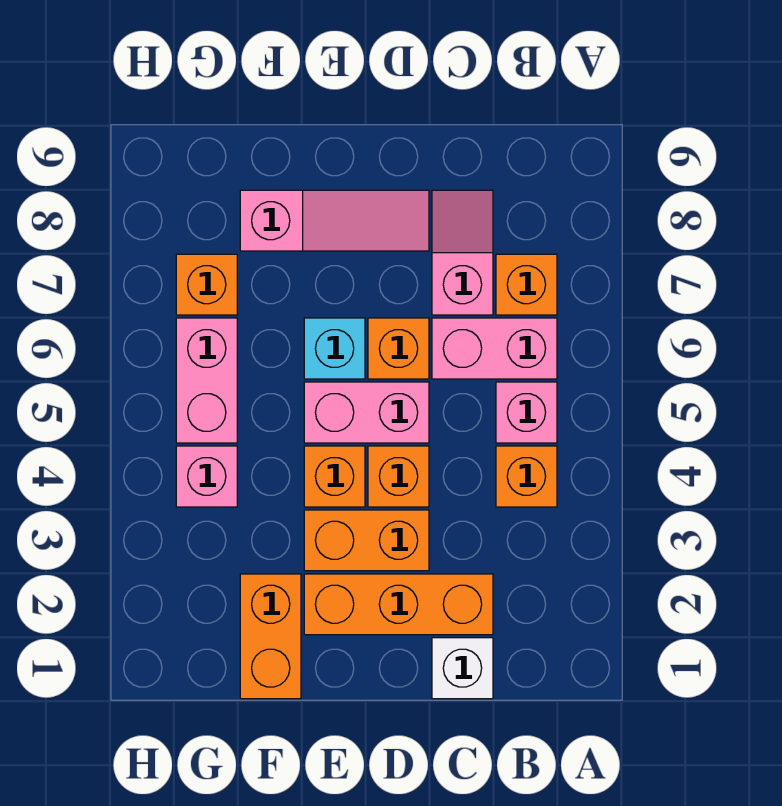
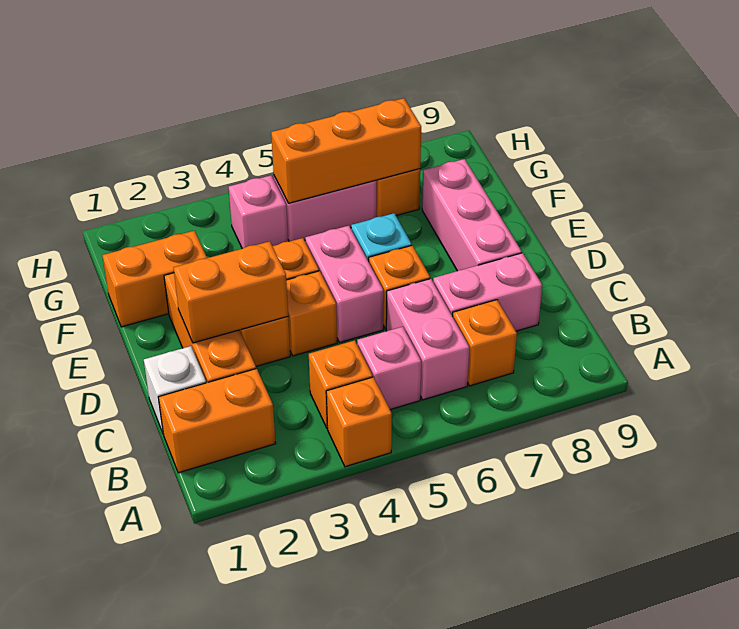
none -> orange 1x1 brick [326,377,392,467]
none -> orange 1x2 brick [158,369,276,473]
pink 1x2 slope [432,190,493,315] -> pink 1x2 brick [433,253,542,331]
none -> orange 1x2 brick [174,241,288,343]
pink 1x3 slope [240,190,429,251] -> pink 1x3 brick [422,159,522,271]
none -> orange 1x3 brick [271,98,421,203]

